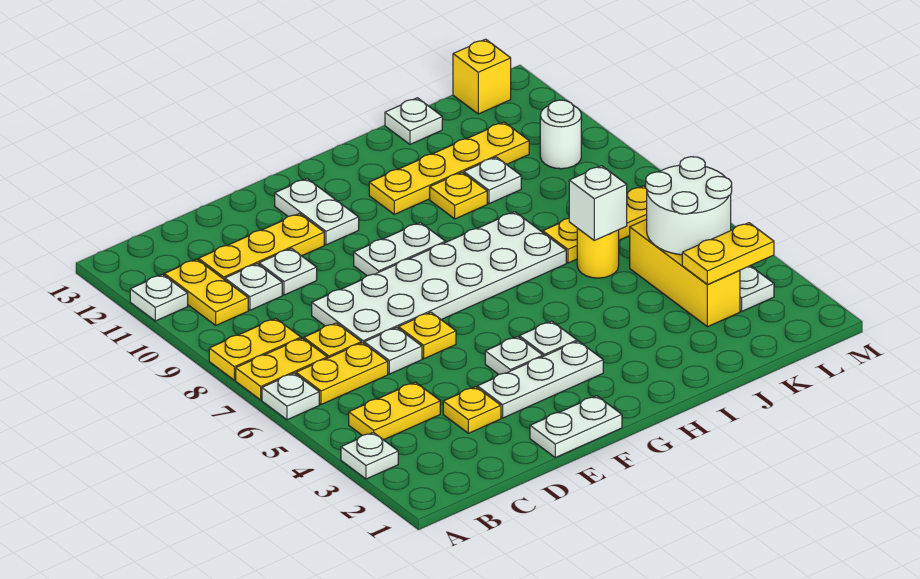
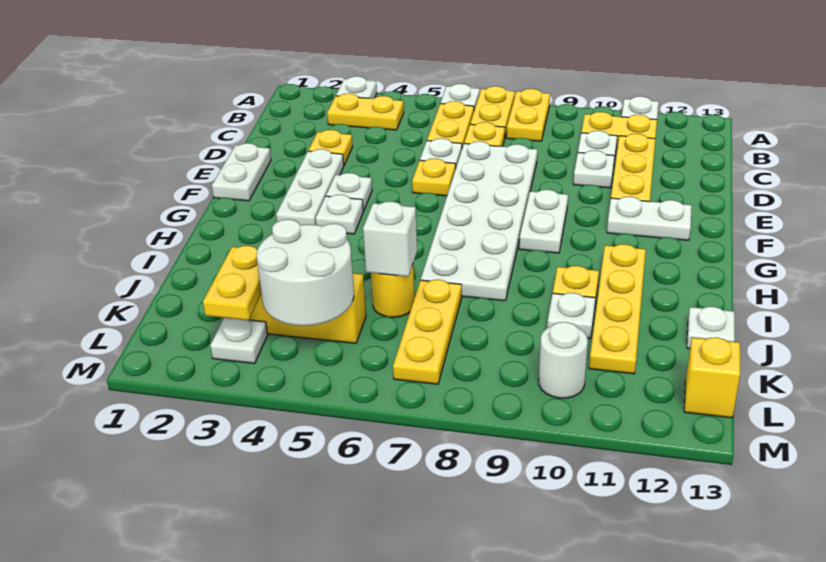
yellow 1x2 plate [349,382,440,440] -> yellow 1x2 plate turned to [327,93,404,130]

